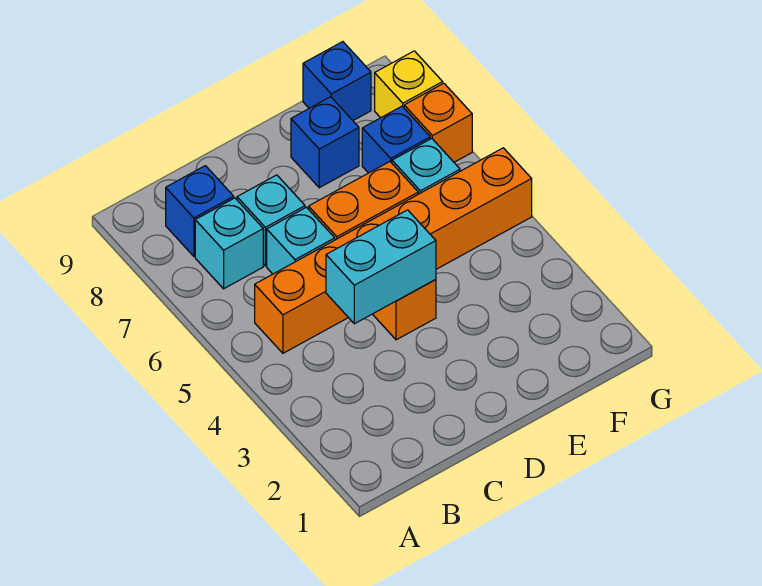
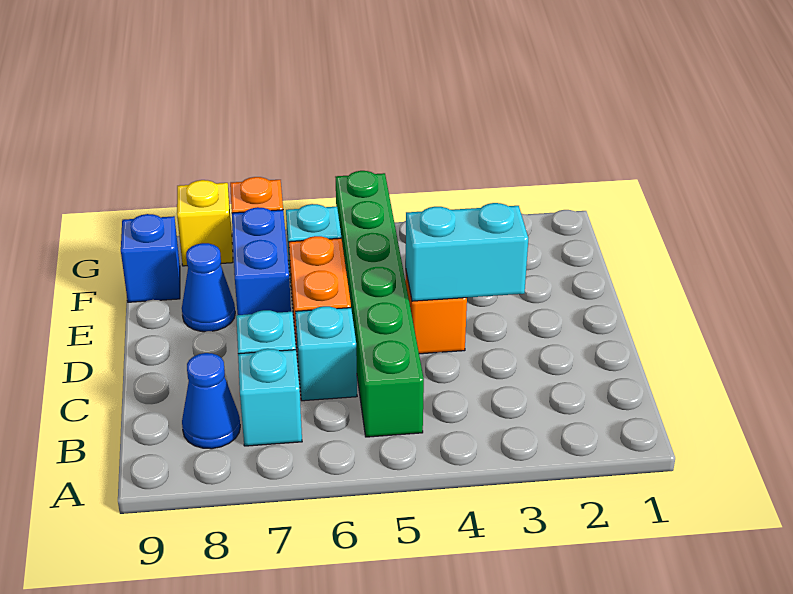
orange 1x6 brick [255,148,532,353] -> green 1x6 brick [336,171,424,437]
blue 1x1 brick [166,166,234,256] -> blue 1x1 cone [182,353,240,449]
cyan 1x2 brick [326,210,436,324] -> cyan 1x2 brick turned to [406,203,528,301]
blue 1x1 brick [291,97,359,188] -> blue 1x1 cone [182,243,235,332]
blue 1x1 brick [362,106,430,173] -> blue 1x2 brick [232,207,291,315]

